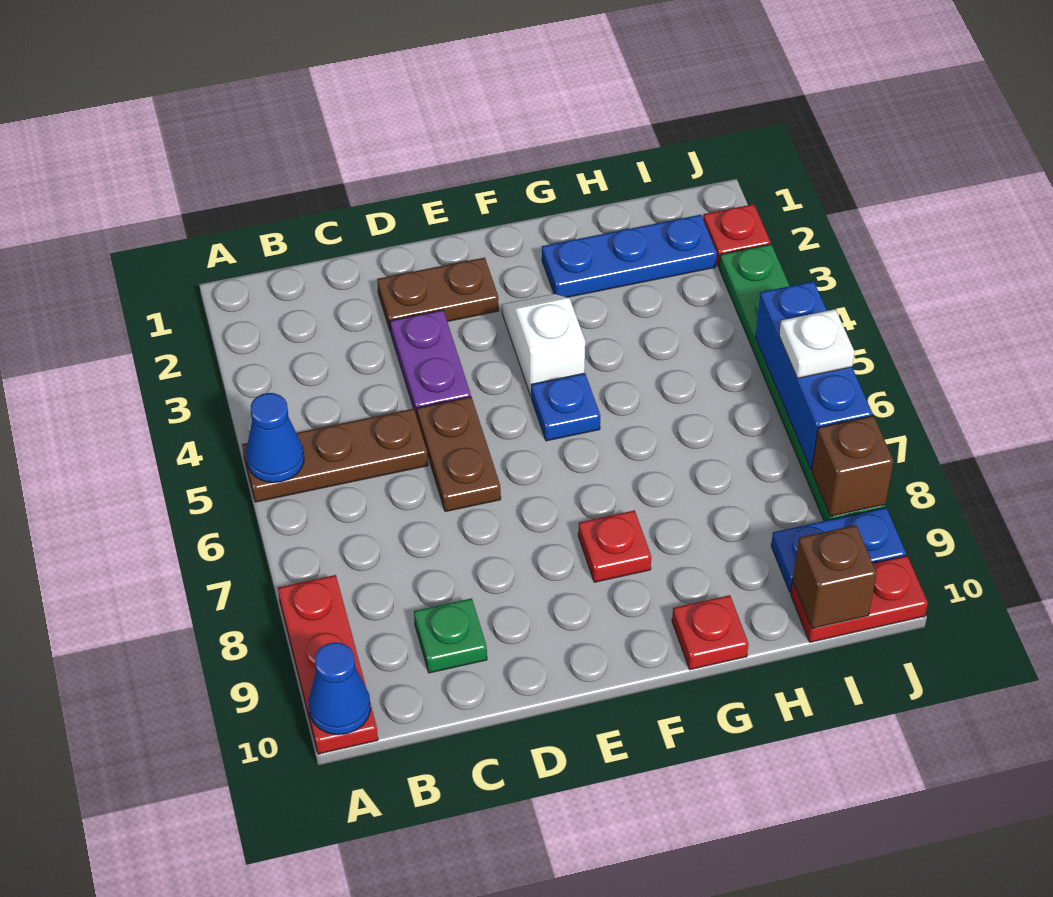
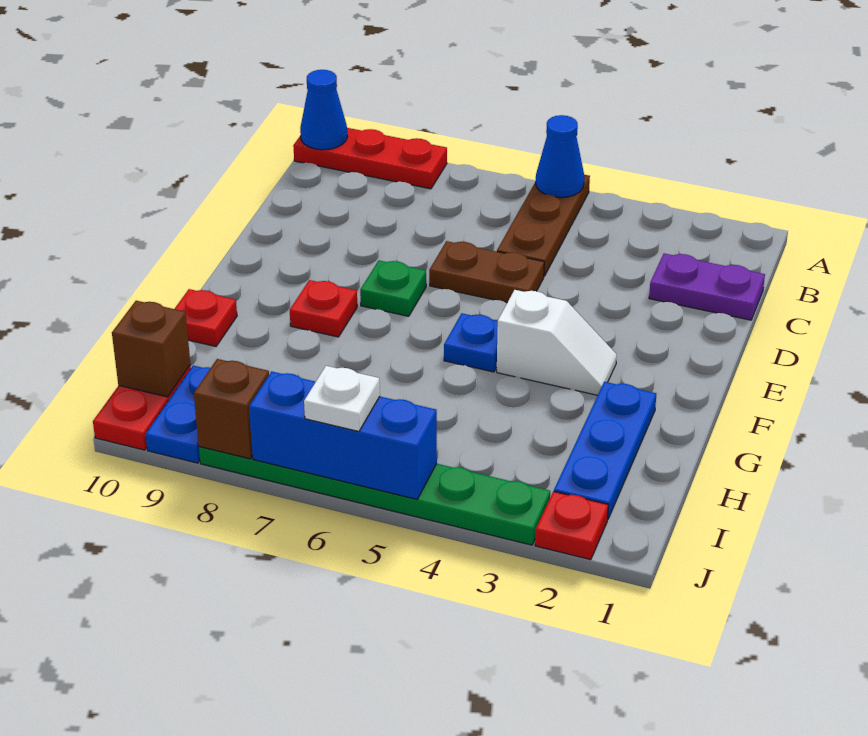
green 1x1 plate [414,598,487,673] -> green 1x1 plate moved to [360,260,426,316]
brown 1x2 plate [377,258,499,333] -> none
purple 1x2 plate [390,310,471,416] -> purple 1x2 plate moved to [649,253,765,320]

